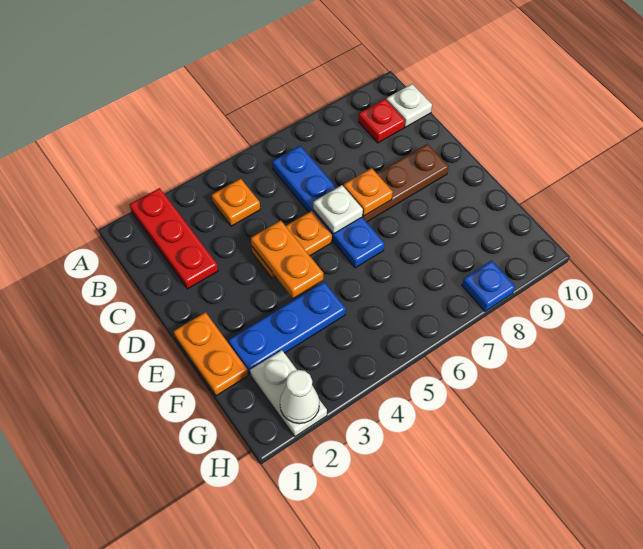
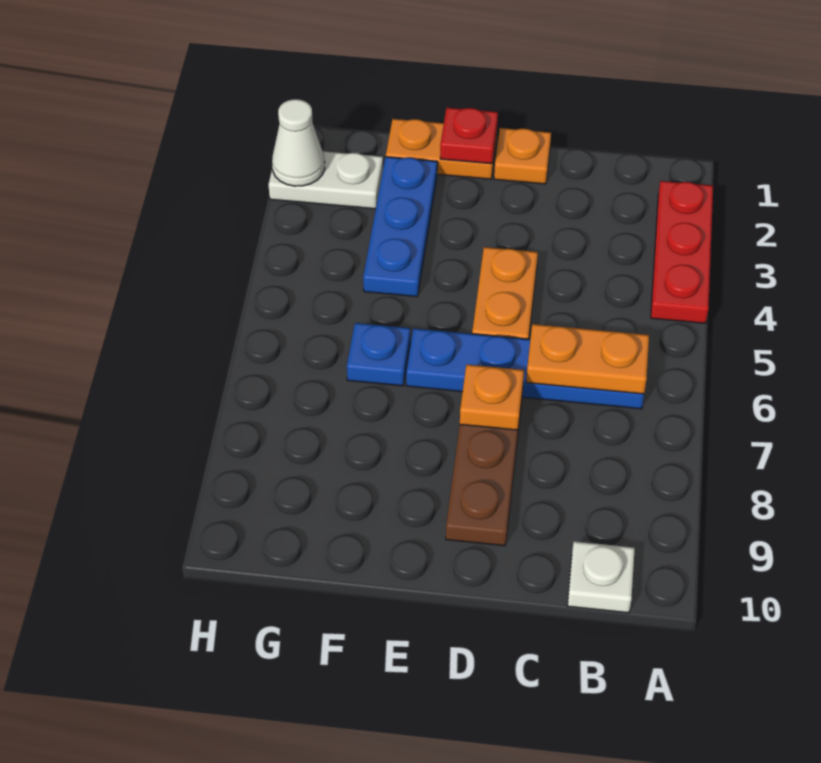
red 1x3 plate [130,188,218,289] -> red 1x3 plate turned to [651,181,713,323]
orange 1x1 plate [212,179,260,226] -> orange 1x1 plate moved to [494,128,551,184]
red 1x1 plate [358,99,405,143] -> red 1x1 plate moved to [440,108,498,164]
orange 1x2 plate [251,220,323,298] -> orange 1x2 plate moved to [526,324,649,394]
white 1x1 plate [313,185,363,234] -> none
blue 1x1 plate [462,261,515,311] -> blue 1x1 plate moved to [347,323,410,386]

